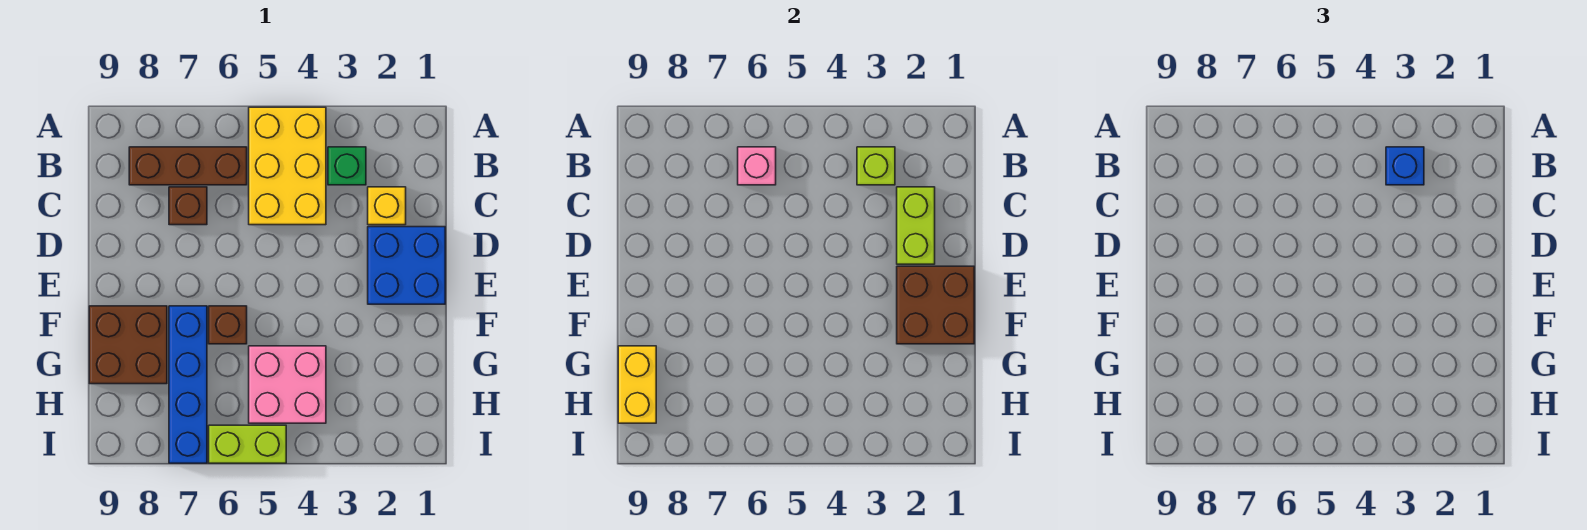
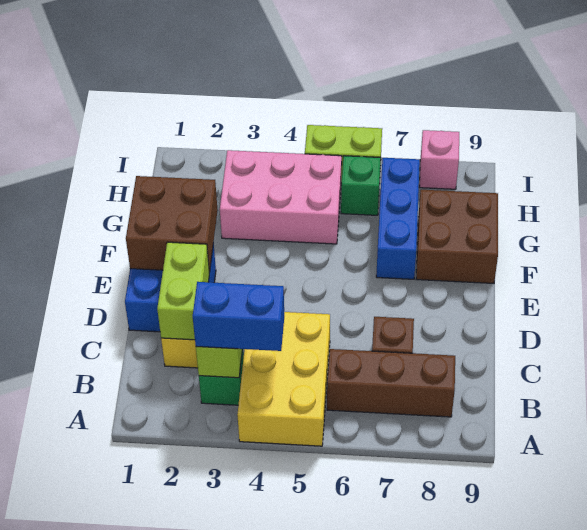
blue 1x1 brick [1386,147,1424,185] -> blue 1x2 brick [193,282,284,351]
pink 1x1 brick [738,147,776,185] -> pink 1x1 brick moved to [420,130,459,189]
brown 1x1 brick [209,306,247,344] -> none
blue 1x4 brick [169,306,207,463] -> blue 1x3 brick [376,158,420,279]
pink 2x2 brick [249,346,326,423] -> pink 2x3 brick [220,150,342,244]
yellow 1x2 brick [618,346,656,423] -> none
none -> green 1x1 brick [341,156,381,215]

